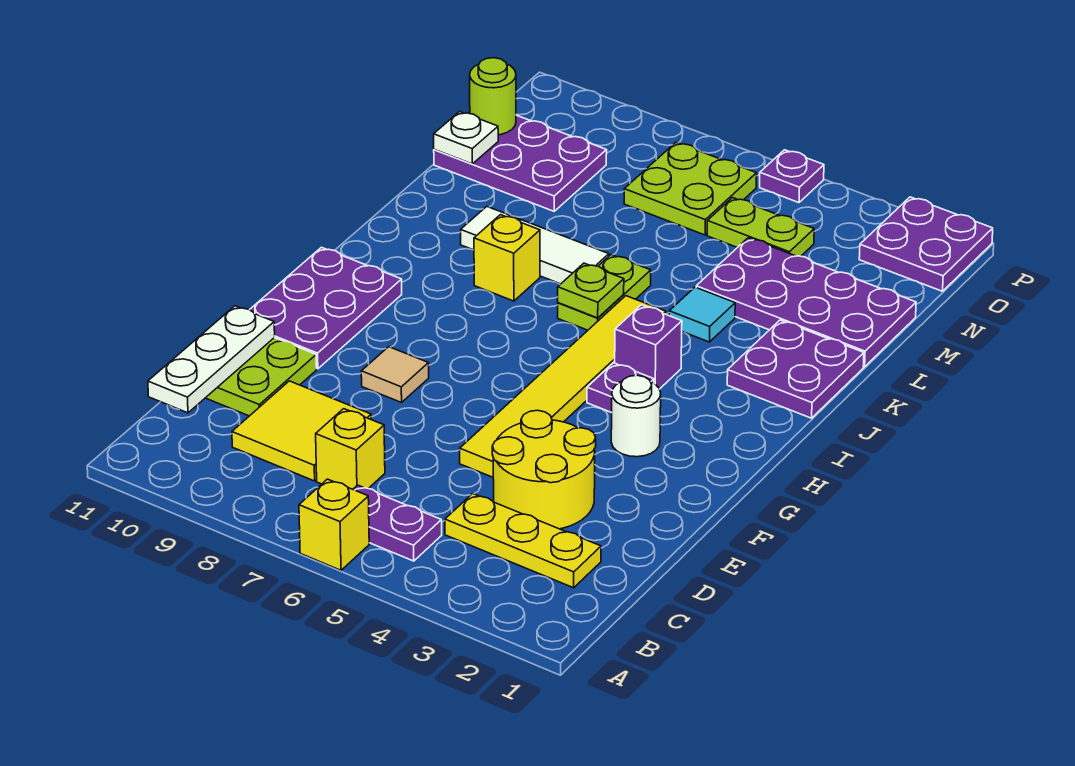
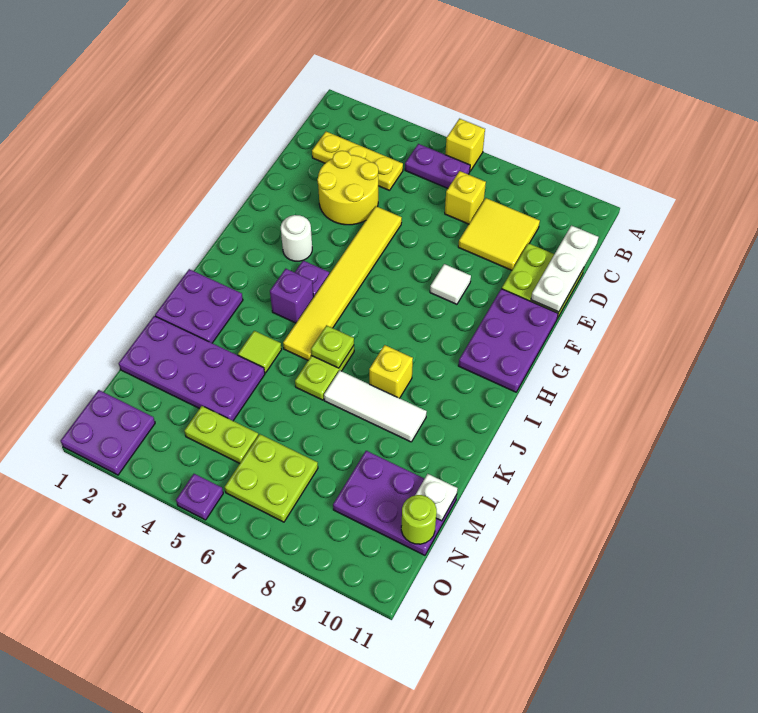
tan 1x1 tile [361,347,429,403] -> white 1x1 tile [430,264,471,304]
cyan 1x1 tile [669,287,735,342] -> lime 1x1 tile [238,331,282,373]

